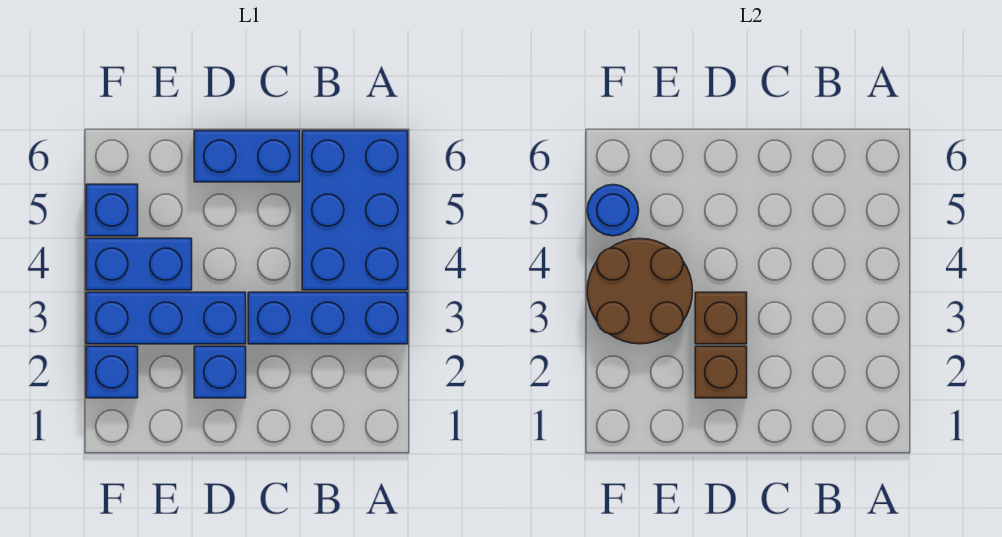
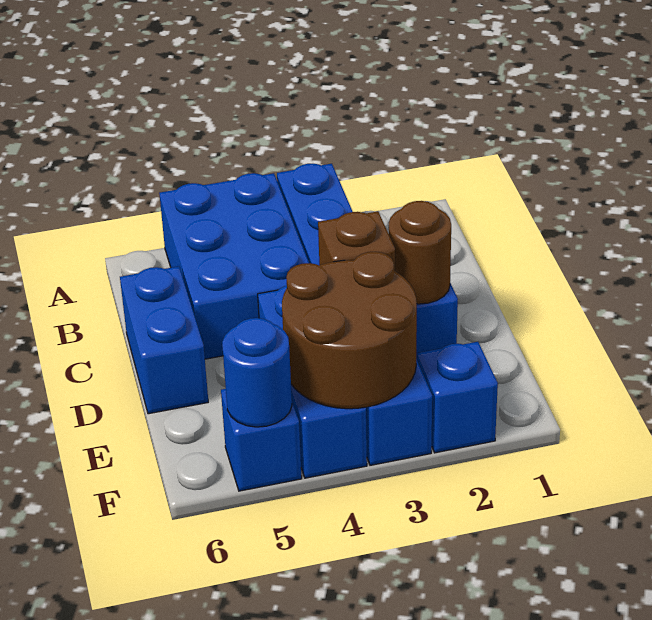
blue 2x3 brick [302,131,408,290] -> blue 2x3 brick turned to [159,173,309,359]
brown 1x1 brick [695,346,747,398] -> brown 1x1 round brick [389,201,451,304]
blue 1x2 brick [86,238,192,290] -> blue 1x3 brick [258,286,367,478]

